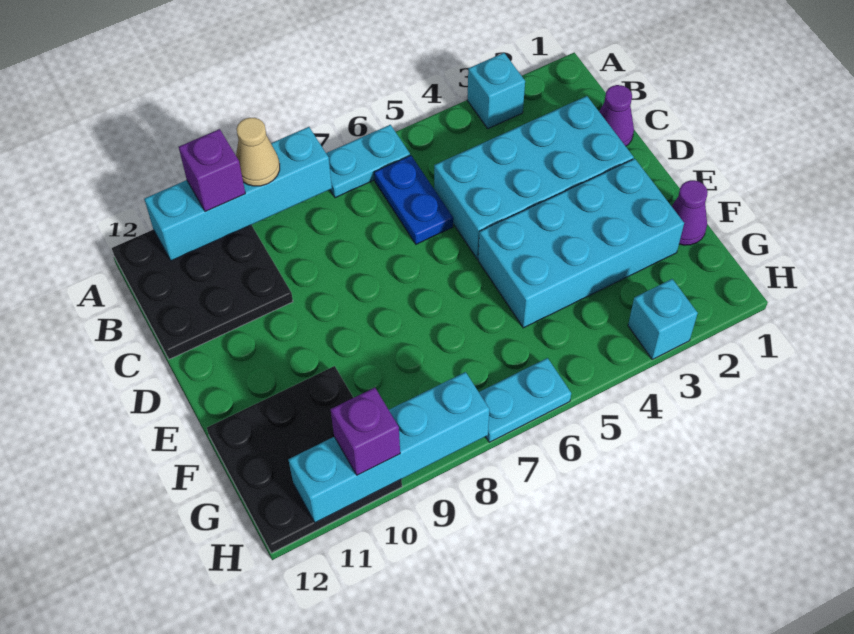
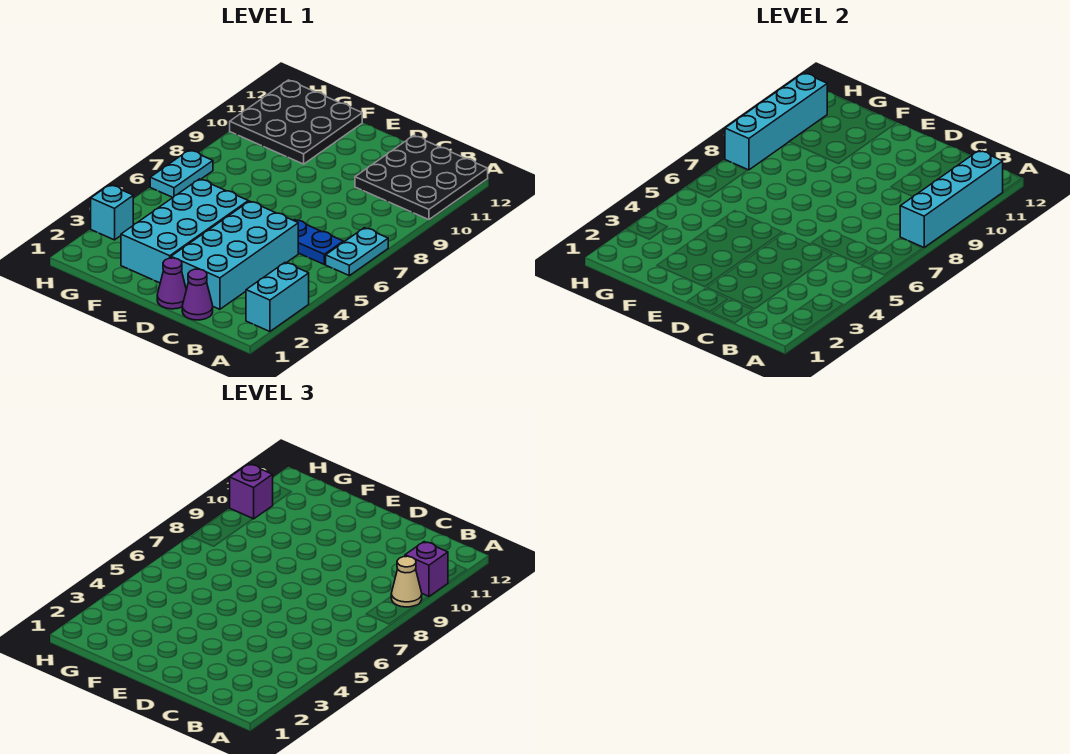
cyan 1x1 brick [467,53,525,129] -> cyan 1x2 brick [246,263,309,332]
purple 1x1 cone [672,180,708,245] -> purple 1x1 cone moved to [157,258,186,309]

